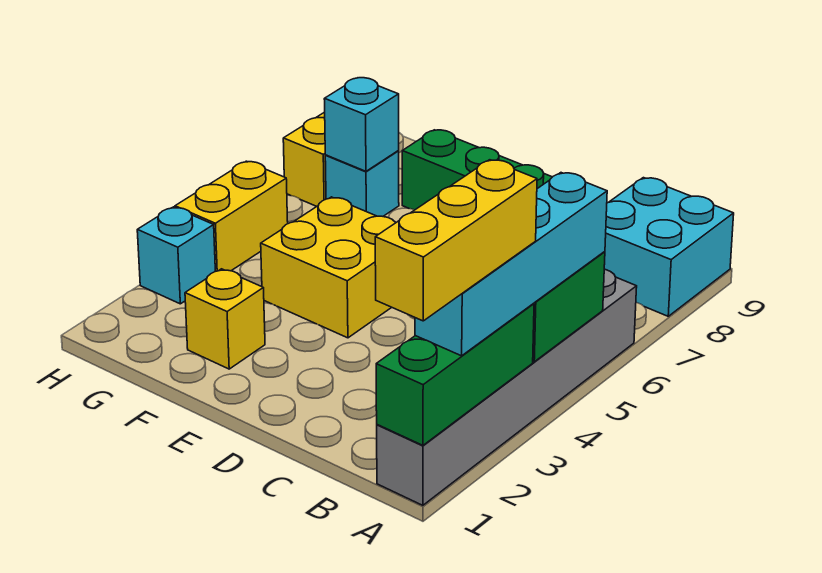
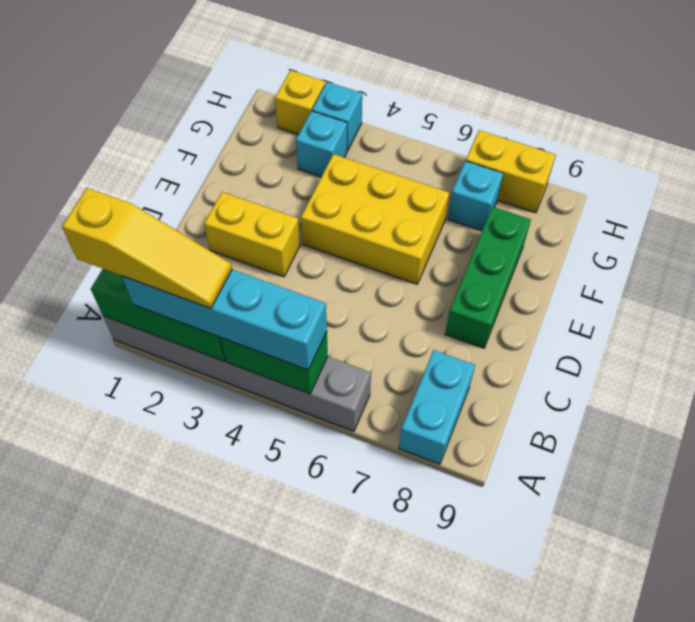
yellow 1x3 brick [375,160,537,321] -> yellow 1x3 slope [62,188,232,308]
cyan 2x2 brick [604,178,734,316] -> cyan 1x2 brick [399,350,475,464]
yellow 2x2 brick [261,197,395,338] -> yellow 2x3 brick [301,154,449,284]
yellow 1x1 brick [185,269,265,369] -> yellow 1x1 brick moved to [275,70,325,135]
cyan 1x1 brick [324,78,399,171] -> cyan 1x1 brick moved to [296,111,347,177]
yellow 1x2 brick [175,161,288,271] -> yellow 1x2 brick moved to [204,192,300,277]

